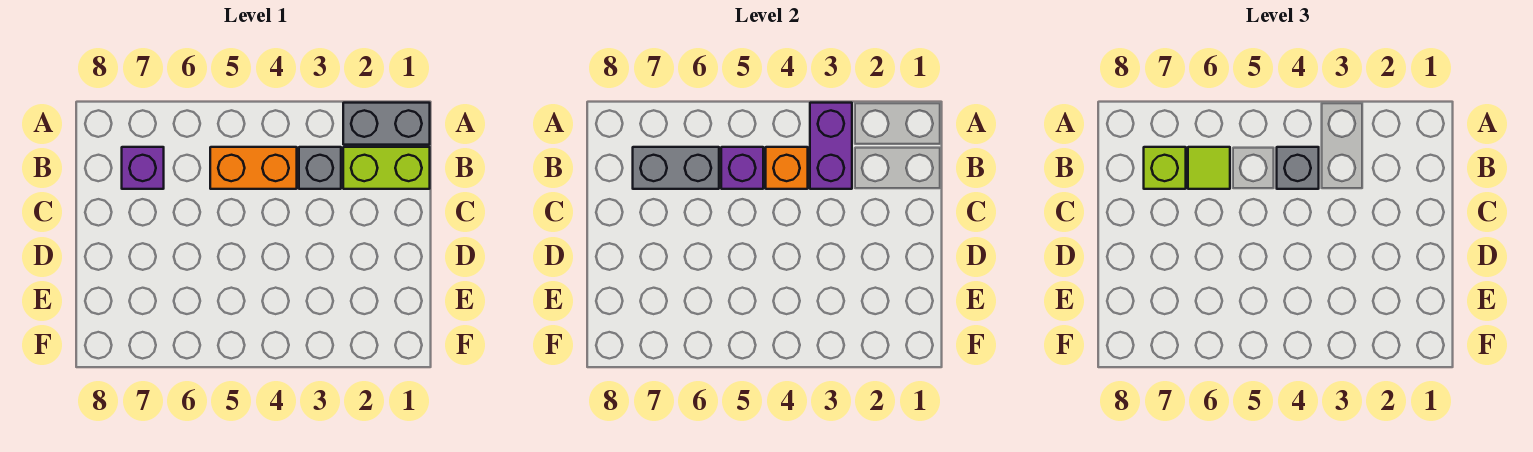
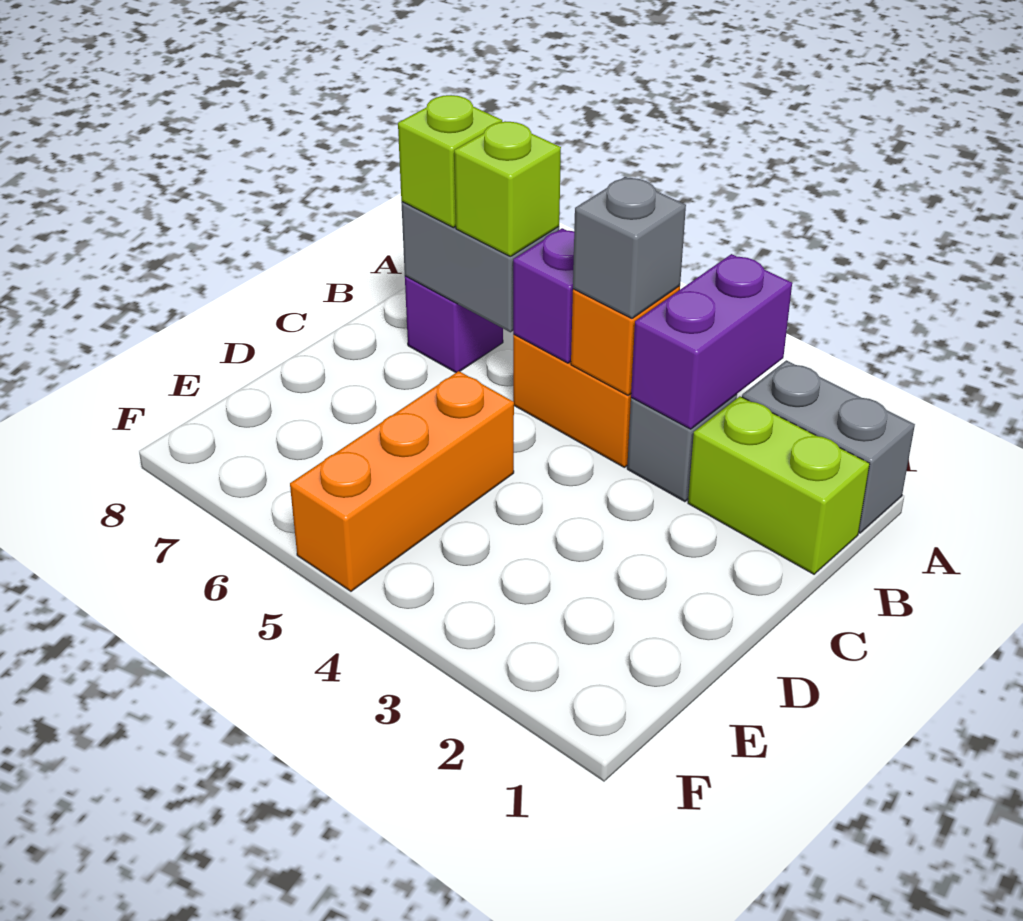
lime 1x1 tile [1188,147,1230,189] -> lime 1x1 brick [454,122,561,257]
none -> orange 1x3 brick [290,371,514,591]

